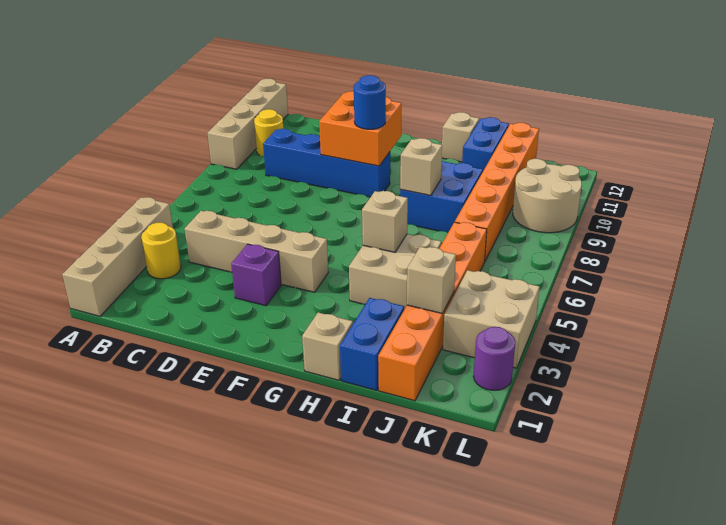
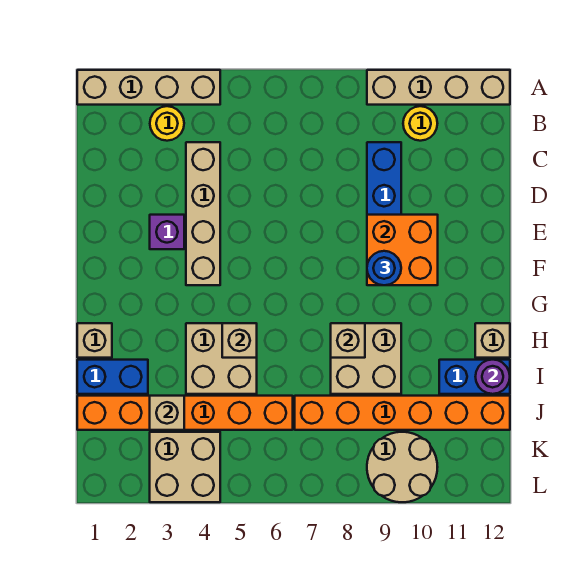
blue 2x2 brick [400,161,483,232] -> tan 2x2 brick [331,323,401,394]
purple 1x1 round brick [474,327,515,390] -> purple 1x1 round brick moved to [475,360,510,394]

